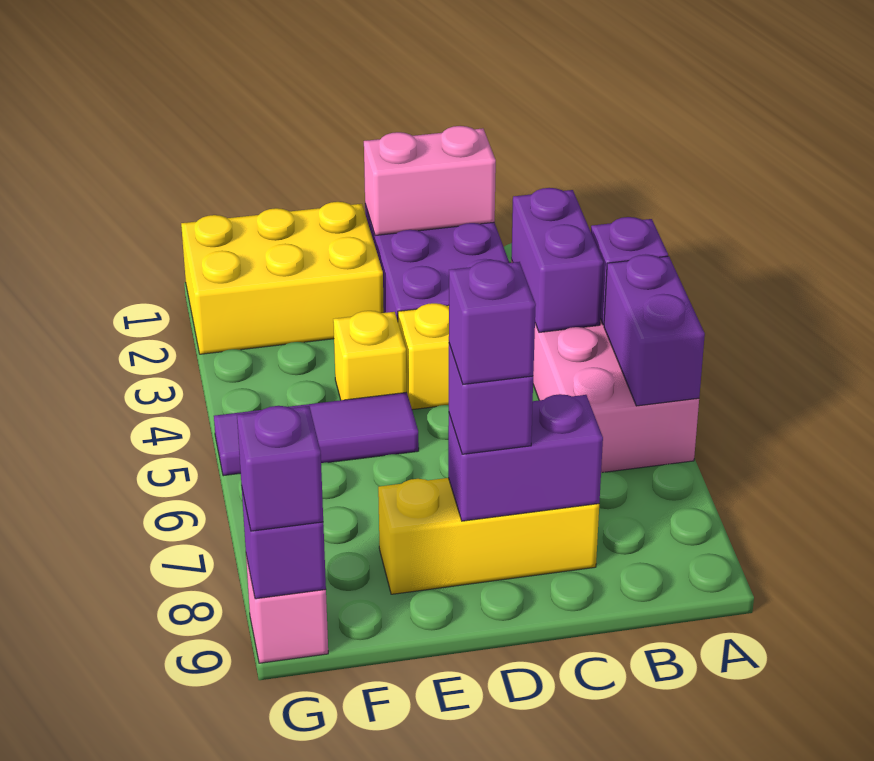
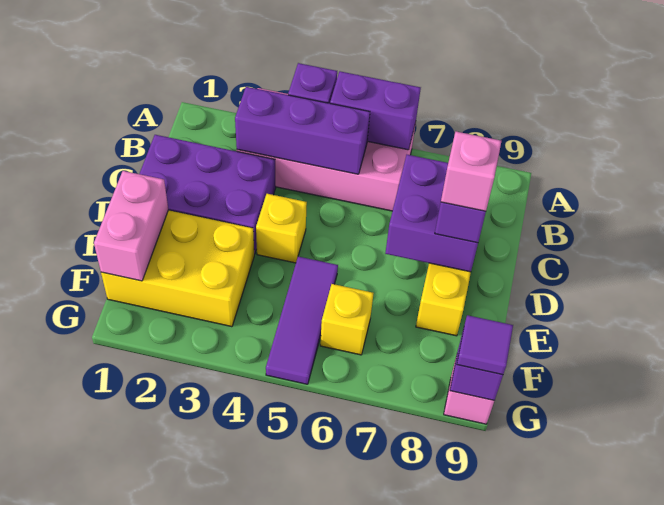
purple 1x2 brick [511,188,603,332] -> purple 1x3 brick [235,87,370,174]
pink 1x2 brick [364,126,496,236] -> pink 1x2 brick moved to [94,171,168,281]
purple 1x2 brick [448,394,603,521] -> purple 2x2 brick [385,155,478,272]
purple 1x1 brick [449,260,536,384] -> pink 1x1 brick [441,132,501,211]
yellow 2x3 brick [181,202,384,354] -> yellow 2x3 brick turned to [101,210,254,327]
yellow 1x1 brick [333,311,406,400] -> yellow 1x1 brick moved to [320,284,373,355]
purple 1x1 brick [237,406,323,531] -> purple 1x1 tile [457,315,513,375]

